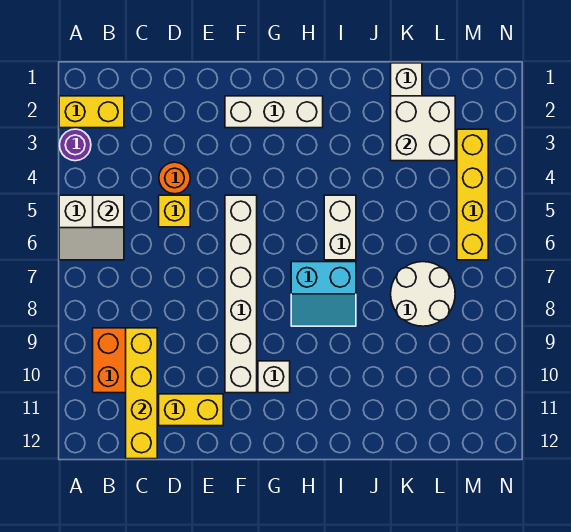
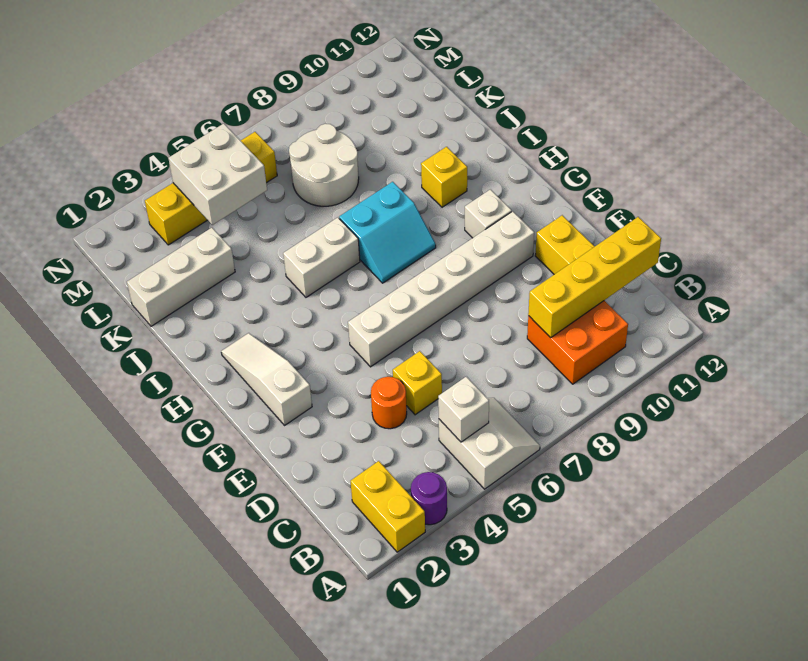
white 1x3 brick [225,96,323,128] -> white 1x3 slope [221,333,312,425]
cyan 2x2 slope [291,262,356,326] -> cyan 2x2 slope turned to [339,182,436,283]
none -> yellow 1x1 brick [421,147,467,207]
white 2x2 brick [391,96,455,161] -> white 2x2 brick moved to [168,124,267,225]

